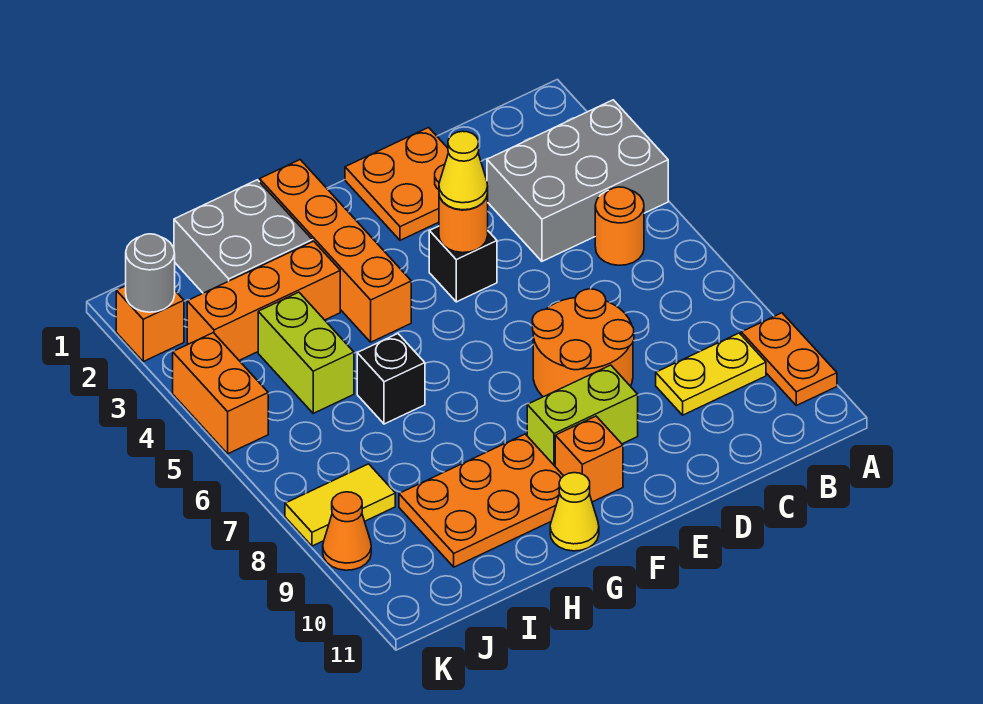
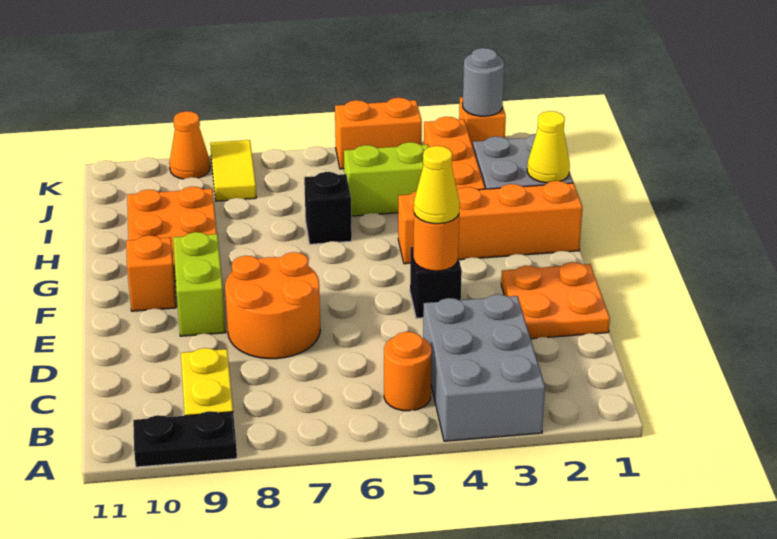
orange 1x2 plate [741,313,837,406] -> black 1x2 plate [133,411,237,467]
yellow 1x1 cone [550,473,599,551] -> yellow 1x1 cone moved to [527,111,570,183]

